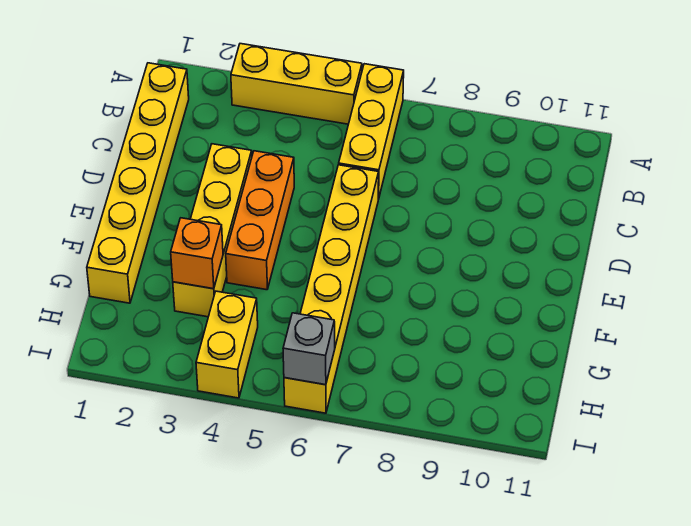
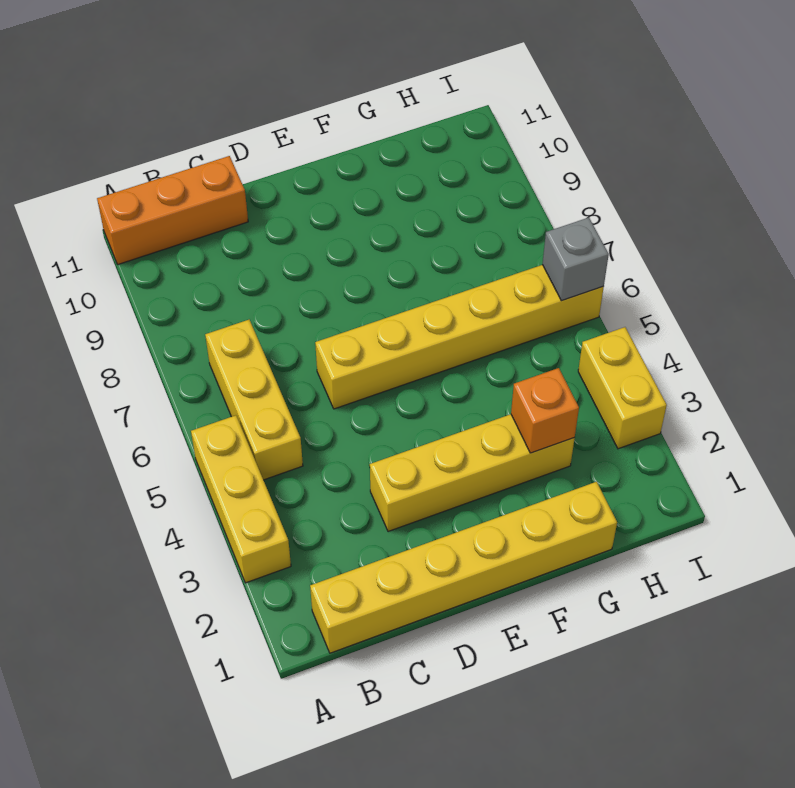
yellow 1x3 brick [339,64,404,199] -> yellow 1x3 brick turned to [205,320,303,480]
orange 1x3 brick [226,151,294,290] -> orange 1x3 brick moved to [97,156,248,264]
yellow 1x2 brick [196,291,258,398] -> yellow 1x2 brick turned to [578,327,667,449]

